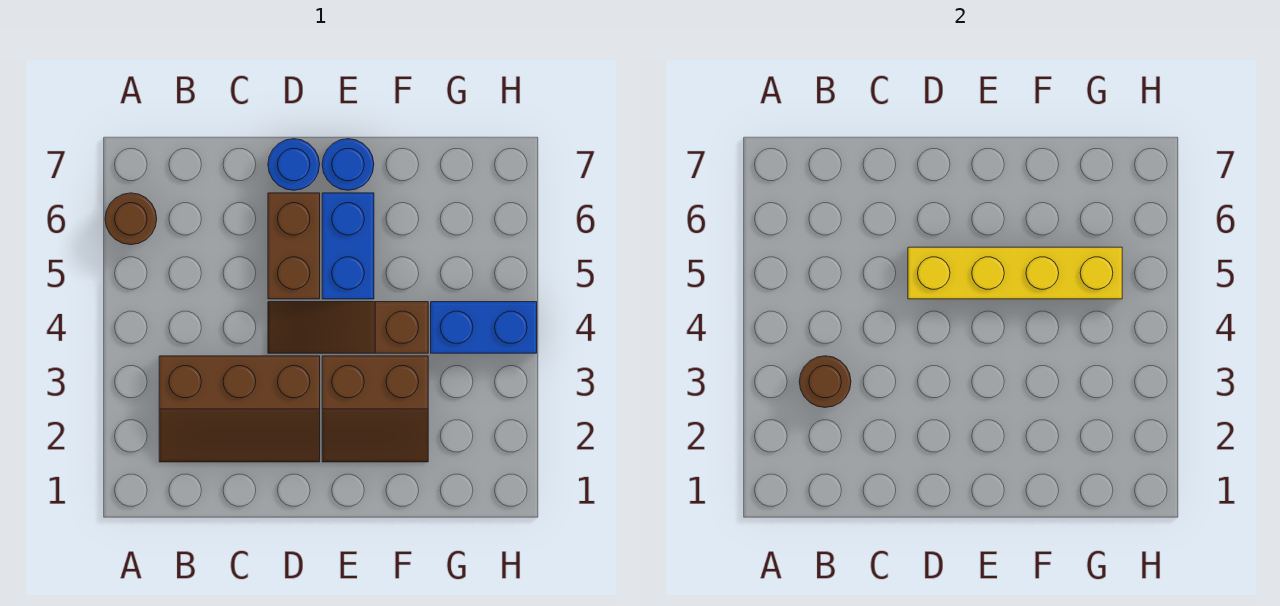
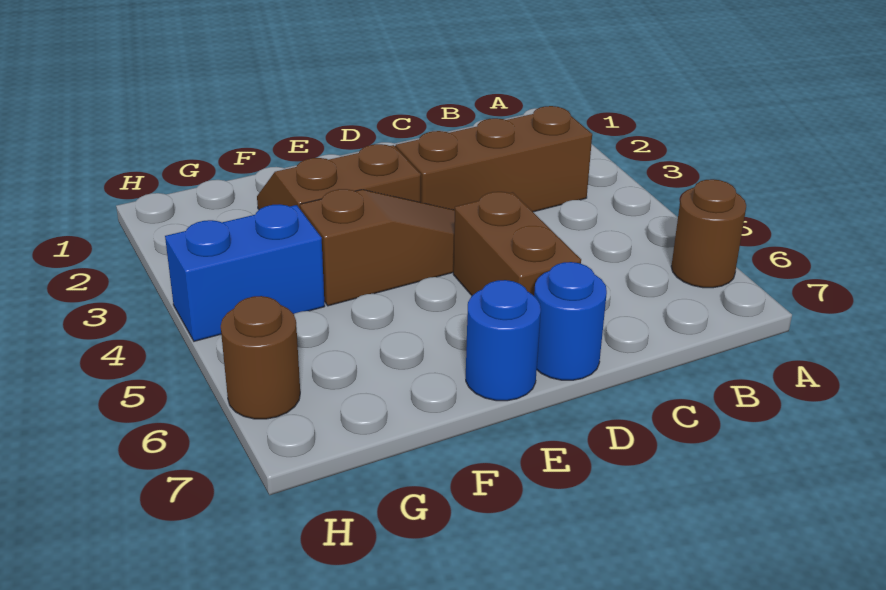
brown 1x1 round brick [799,356,851,408] -> brown 1x1 round brick moved to [221,296,300,419]
yellow 1x4 brick [908,247,1122,299] -> none
blue 1x2 brick [322,193,374,299] -> none

